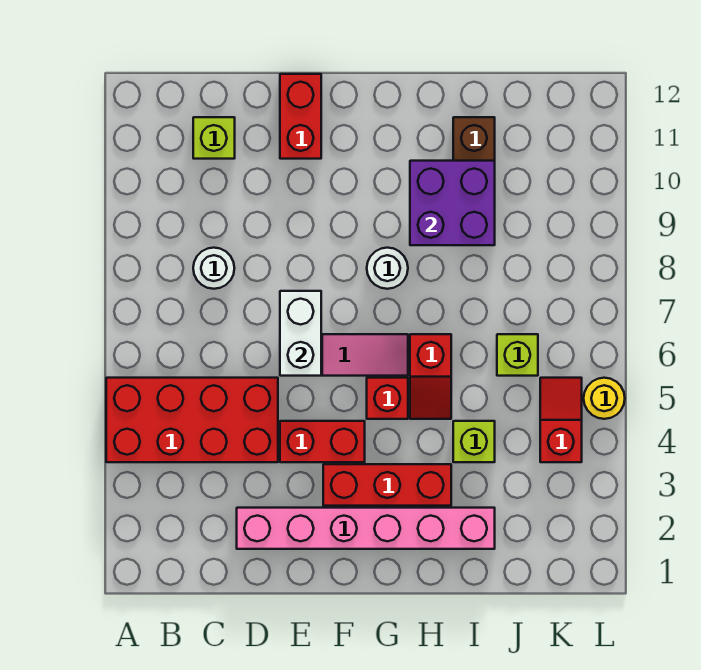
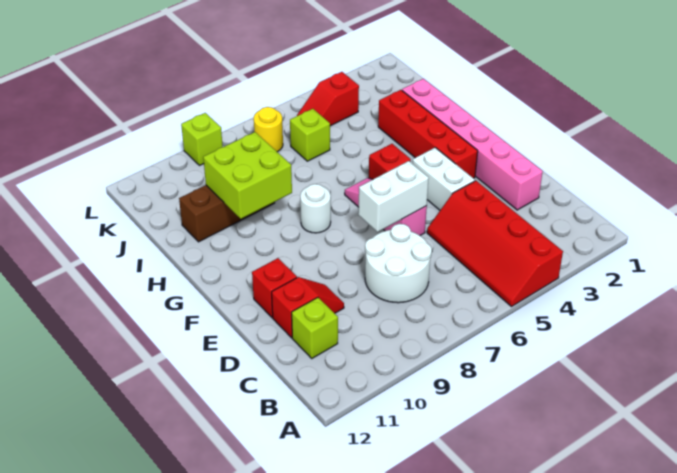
red 2x4 brick [106,378,278,462] -> red 2x4 slope [427,181,563,307]
white 1x1 round brick [193,248,234,289] -> white 2x2 round brick [365,224,432,303]
red 1x2 brick [280,421,365,462] -> white 1x2 brick [412,148,475,210]
red 1x2 brick [280,74,321,159] -> red 1x1 brick [252,258,297,317]
red 1x3 brick [323,464,451,506] -> red 1x4 brick [378,90,478,178]
red 1x2 slope [410,334,451,419] -> red 1x2 slope moved to [272,277,344,338]
purple 2x2 brick [410,161,495,245] -> lime 2x2 brick [203,132,292,219]
lime 1x1 brick [453,421,495,462] -> lime 1x1 brick moved to [181,113,223,166]
yellow 1x1 round brick [584,378,625,419] -> yellow 1x1 round brick moved to [254,107,283,152]

